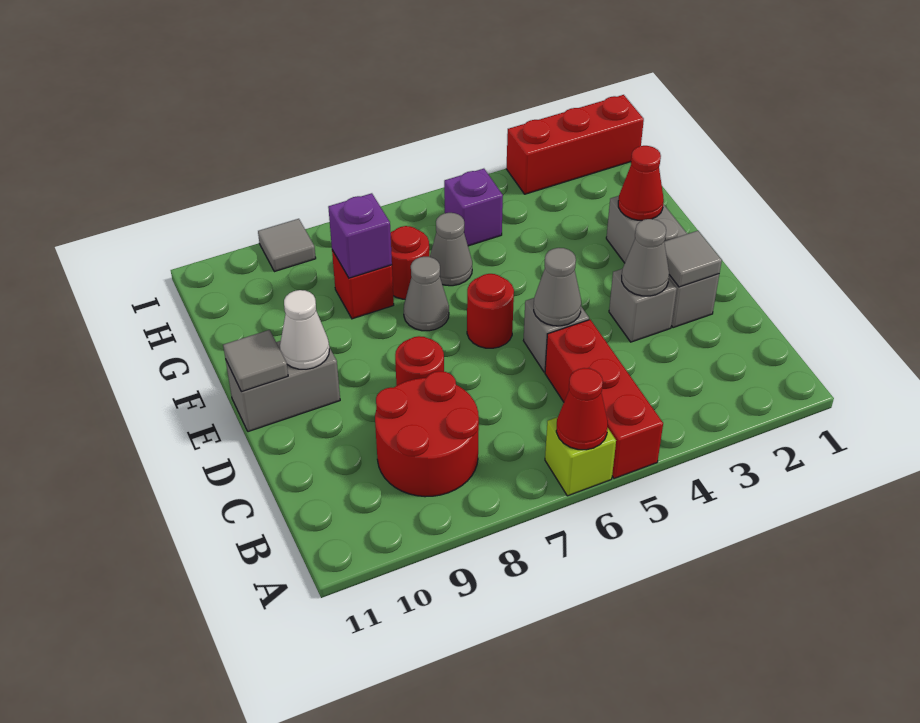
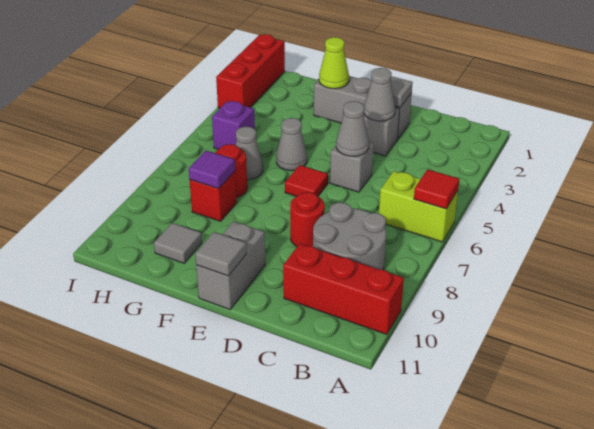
red 1x3 brick [545,320,663,479] -> red 1x3 brick moved to [283,244,404,334]
lime 1x1 brick [545,417,616,496] -> lime 1x2 brick [379,171,458,242]
red 1x1 cone [556,368,608,450] -> red 1x1 tile [414,169,460,209]
red 2x2 round brick [375,371,479,497] -> grey 2x2 round brick [313,202,386,270]
red 1x1 round brick [467,274,514,348] -> red 1x1 tile [285,165,328,196]
white 1x1 cone [280,290,329,369] -> none
red 1x1 cone [618,146,664,220] -> lime 1x1 cone [319,37,349,89]
grey 1x1 cone [404,257,449,331] -> grey 1x1 cone moved to [276,118,307,171]
purple 1x1 brick [328,193,392,278] -> purple 1x1 tile [189,151,235,189]
grey 1x1 tile [258,219,316,272] -> grey 1x1 tile moved to [154,223,202,263]

